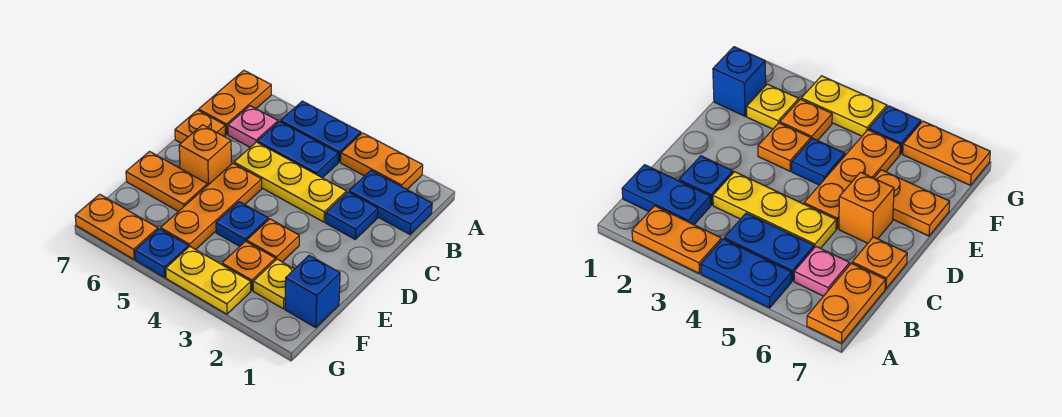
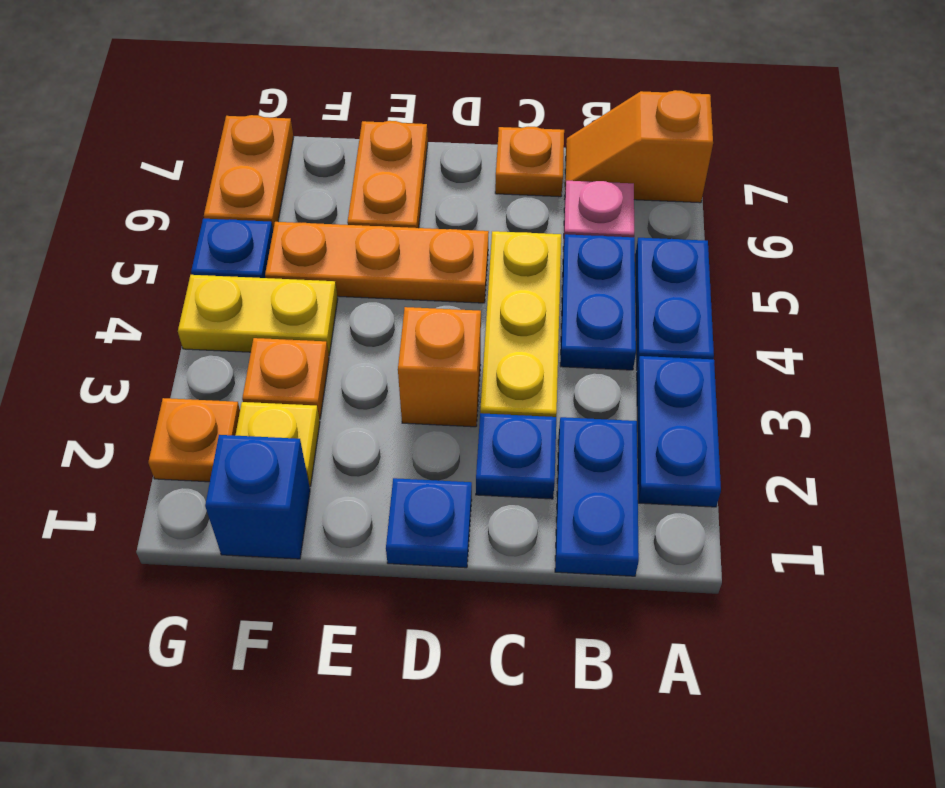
orange 1x2 plate [341,133,423,189] -> blue 1x2 plate [637,356,721,507]
orange 1x2 plate [199,70,271,134] -> orange 1x2 slope [565,90,713,203]
orange 1x1 brick [179,125,231,186] -> orange 1x1 brick moved to [398,307,481,427]
orange 1x1 plate [247,219,299,262] -> orange 1x1 plate moved to [148,398,240,482]
blue 1x1 plate [216,202,268,246] -> blue 1x1 plate moved to [386,478,472,568]
yellow 1x2 plate [166,247,251,314] -> yellow 1x2 plate turned to [178,275,338,355]

